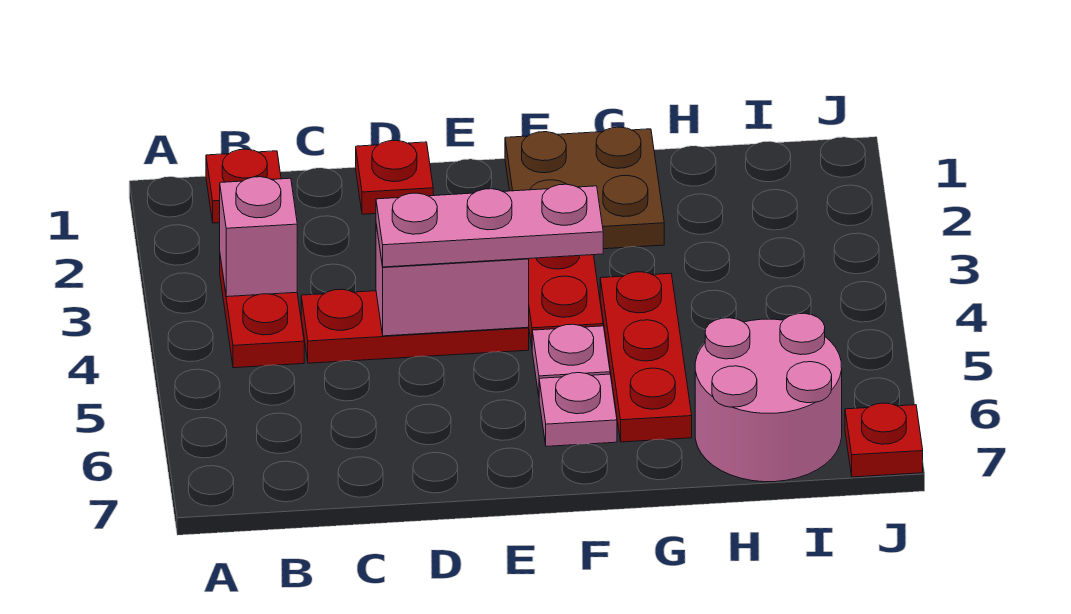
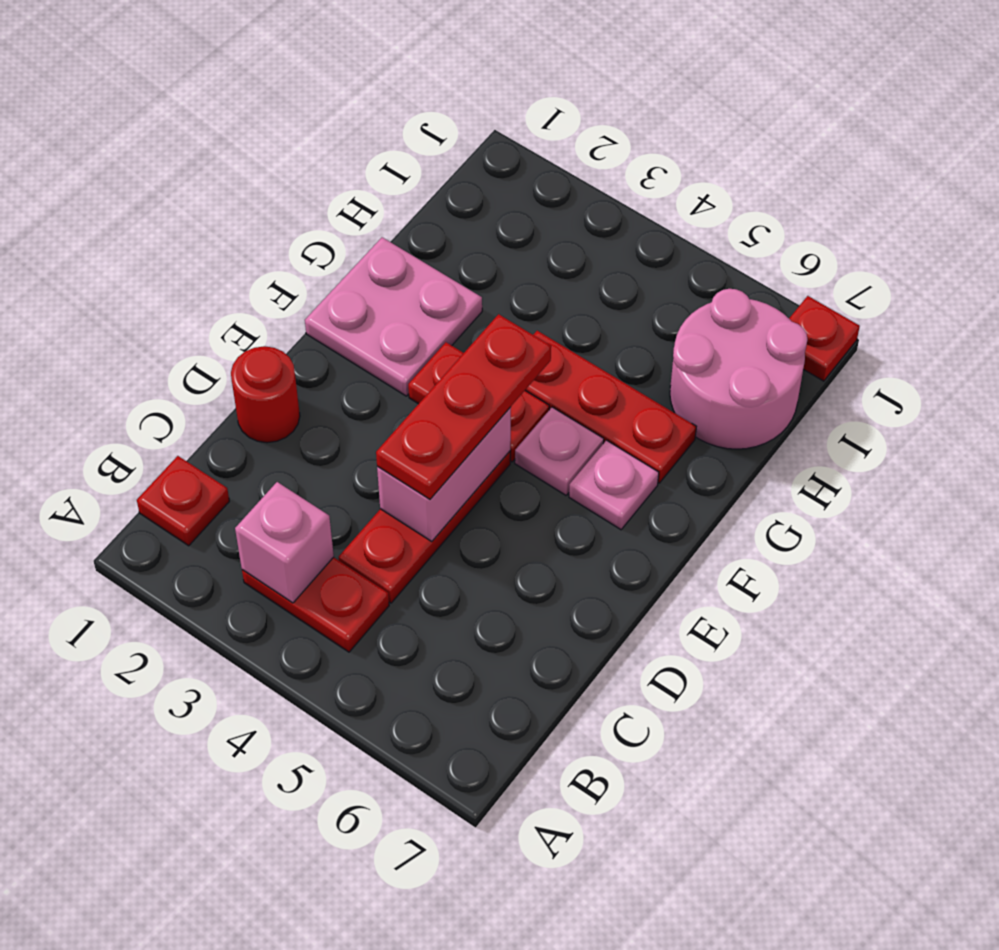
red 1x1 plate [356,140,433,214] -> red 1x1 round brick [231,346,300,443]
pink 1x3 plate [376,184,603,267] -> red 1x3 plate [376,314,551,499]
brown 2x2 plate [505,127,664,249] -> pink 2x2 plate [305,237,482,396]

